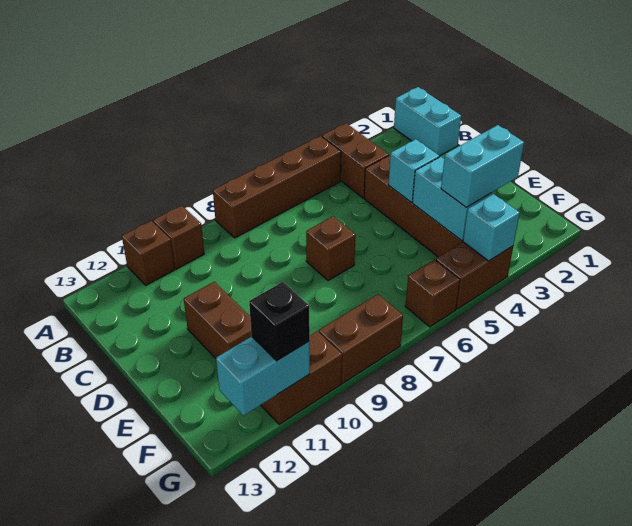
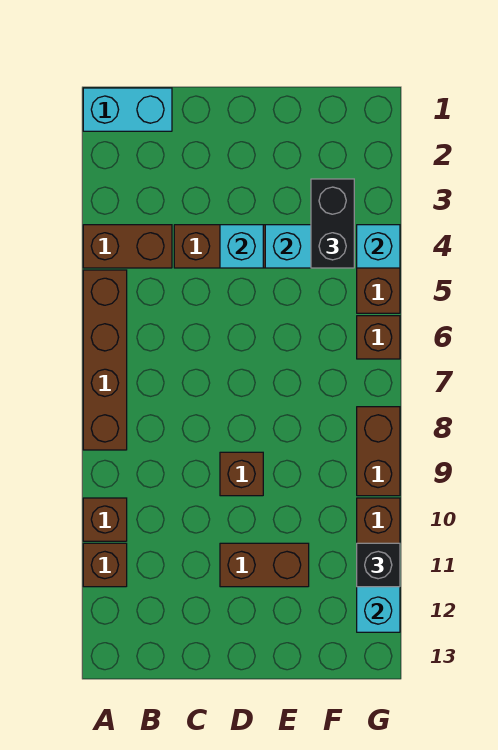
brown 1x1 brick [306,216,356,281] -> brown 1x1 brick moved to [220,452,263,496]
cyan 1x2 brick [441,125,524,207] -> black 1x2 brick [311,179,354,268]

